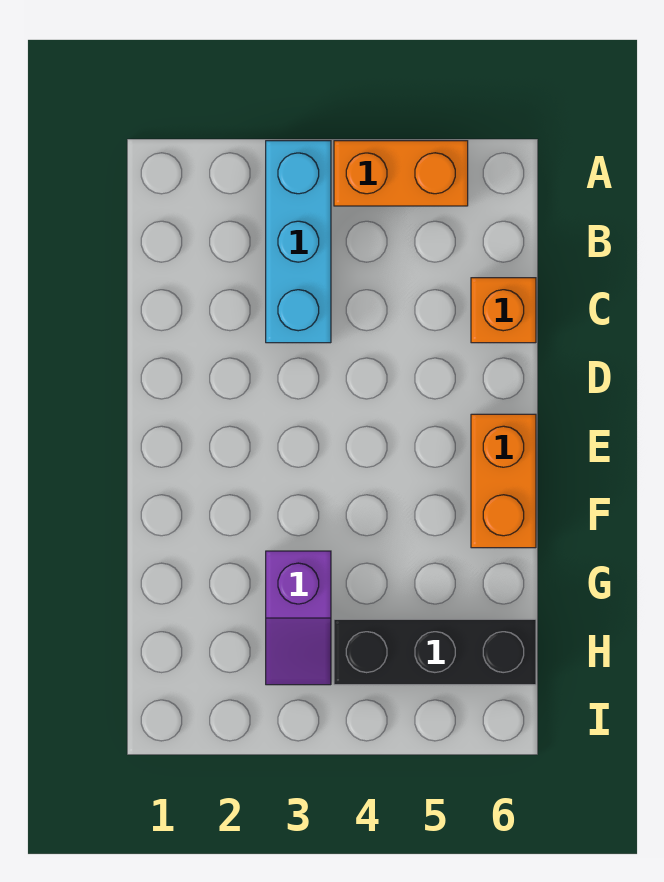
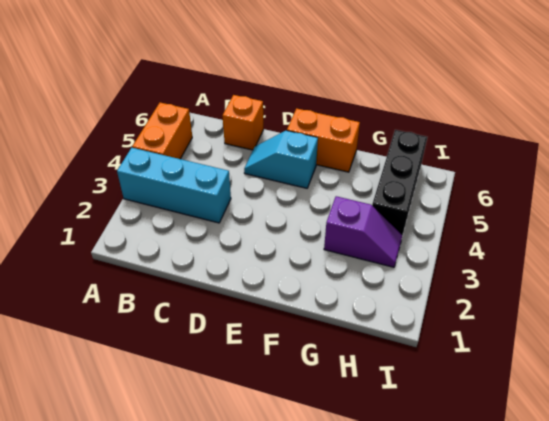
none -> cyan 1x2 slope [244,131,318,188]

